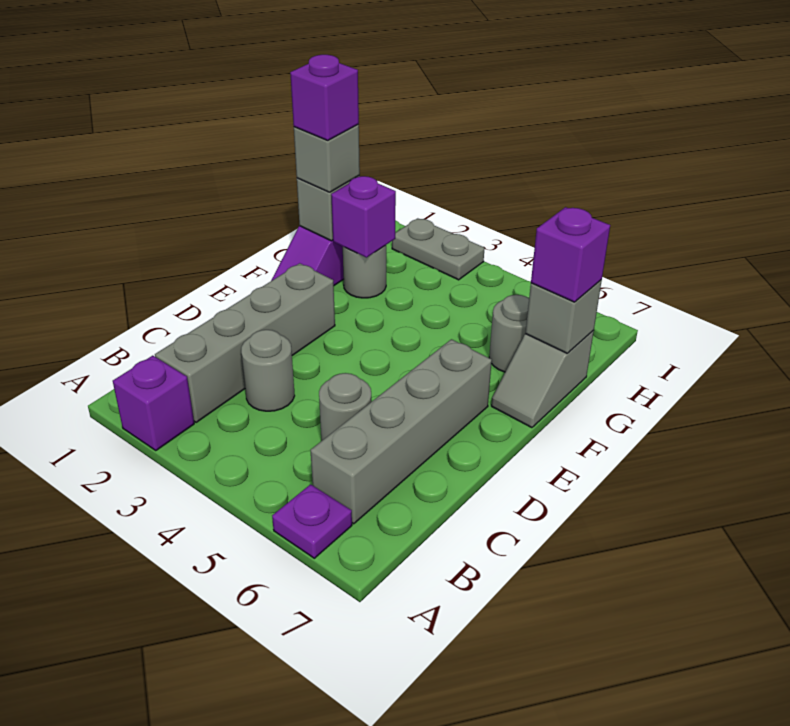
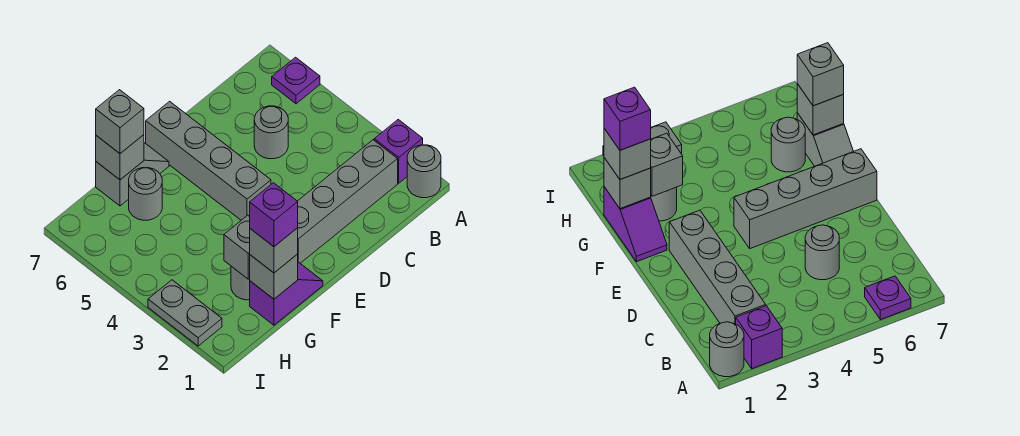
grey 1x4 brick [311,339,492,524] -> grey 1x4 brick turned to [146,101,271,220]
grey 1x1 round brick [241,330,295,411] -> grey 1x1 round brick moved to [407,145,441,198]
purple 1x1 brick [331,176,396,258] -> grey 1x1 brick [224,215,250,279]
purple 1x1 brick [531,207,610,302] -> grey 1x1 brick [96,90,144,153]

